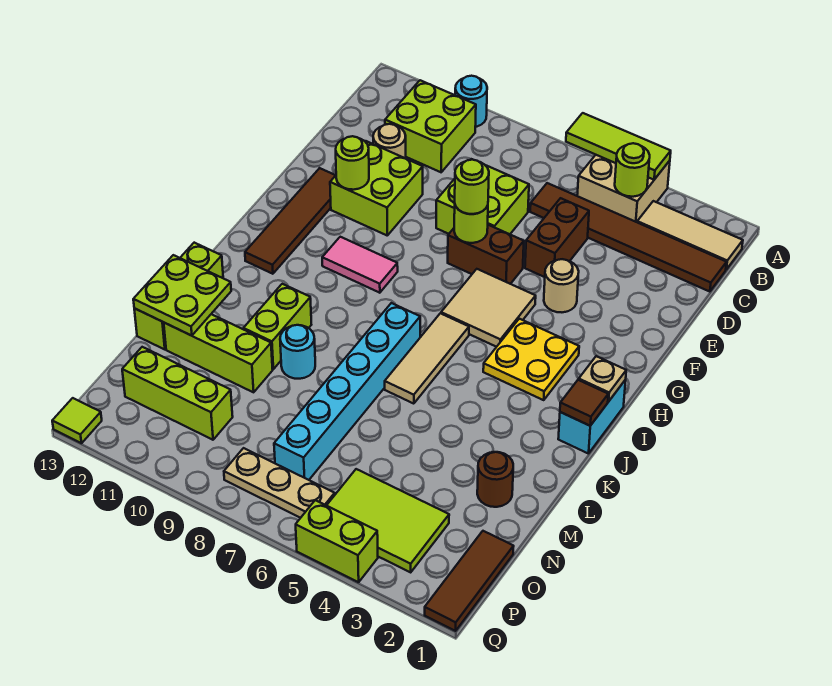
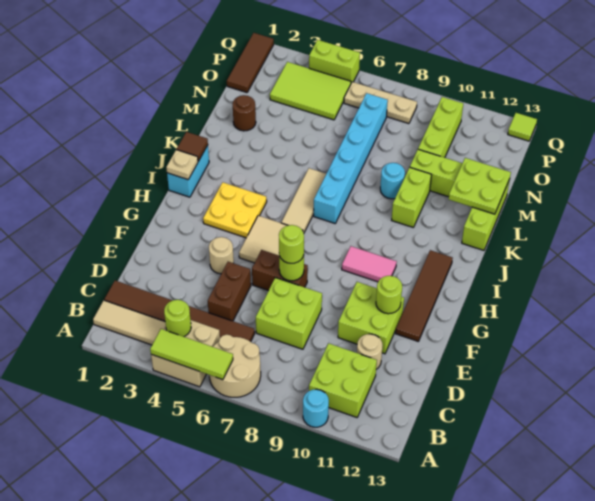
none -> tan 2x2 round brick [209,335,261,397]
lime 1x3 brick [122,347,233,440] -> lime 1x3 brick turned to [418,97,463,158]

